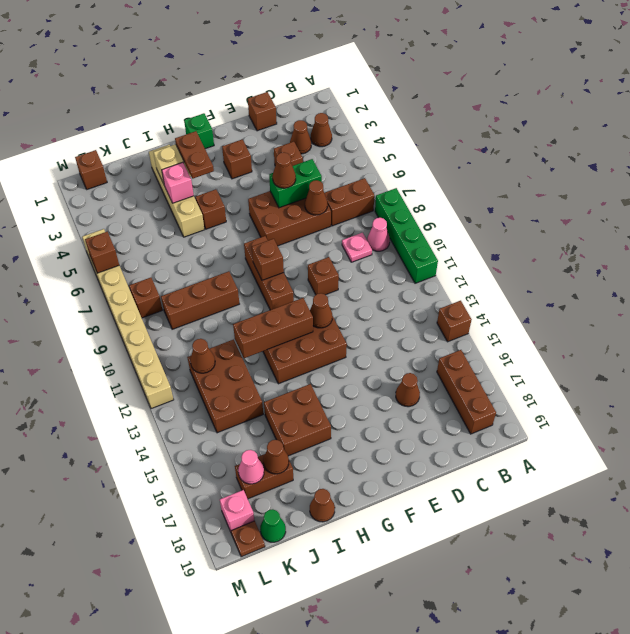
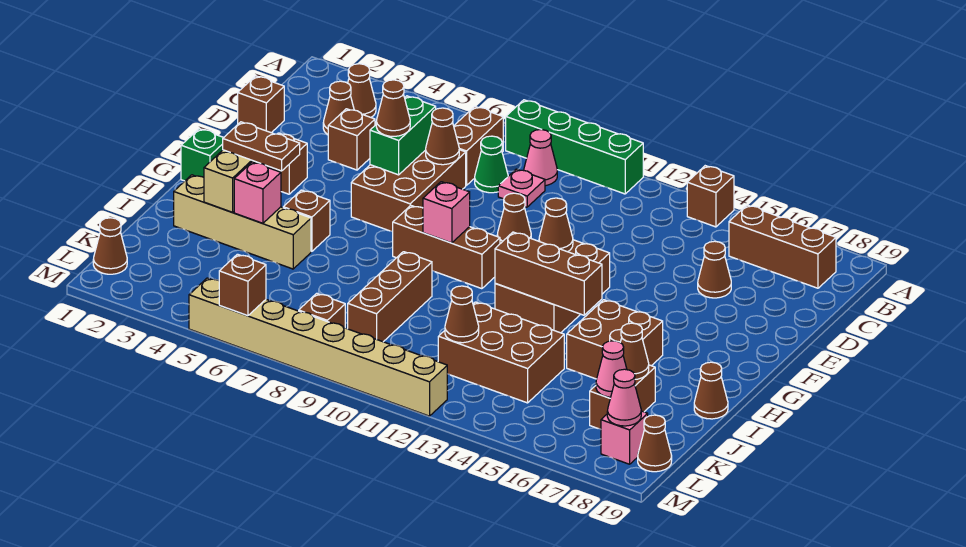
brown 1x1 brick [308,257,339,295] -> brown 1x1 cone [497,193,531,244]
brown 1x1 brick [252,239,284,280] -> pink 1x1 brick [423,182,470,243]
brown 1x3 brick [233,298,313,358] -> brown 1x3 brick turned to [495,232,602,315]
green 1x1 cone [260,509,286,542] -> green 1x1 cone moved to [475,136,508,193]
brown 1x1 brick [75,150,107,189] -> brown 1x1 cone [93,218,127,274]
none -> pink 1x1 cone [607,369,641,426]
brown 1x1 plate [231,521,265,557] -> brown 1x1 cone [638,415,672,472]

